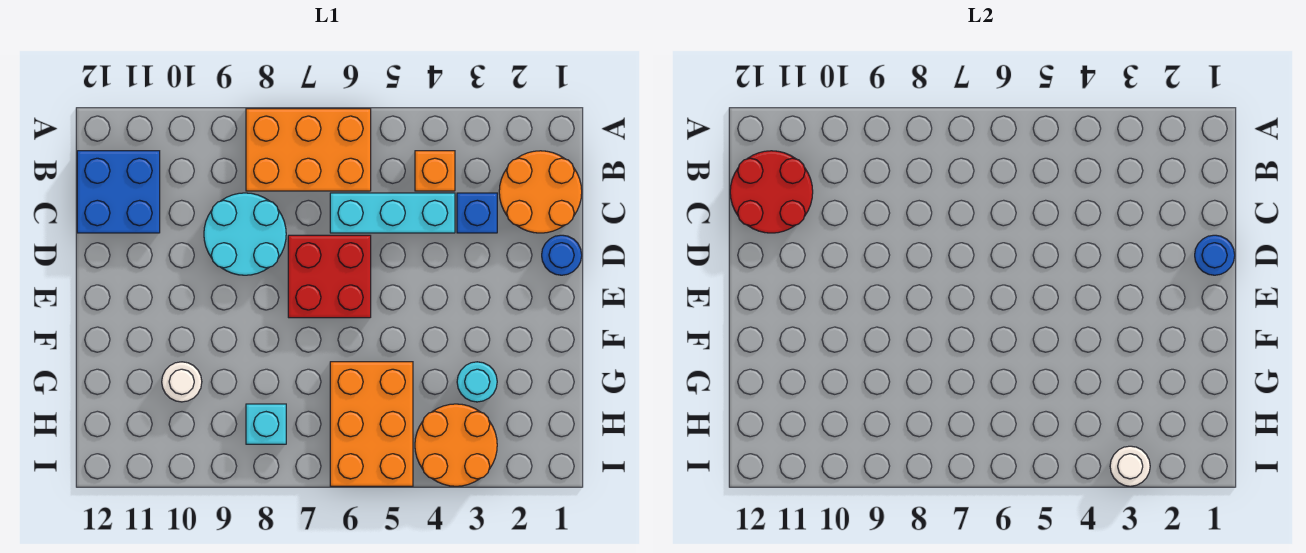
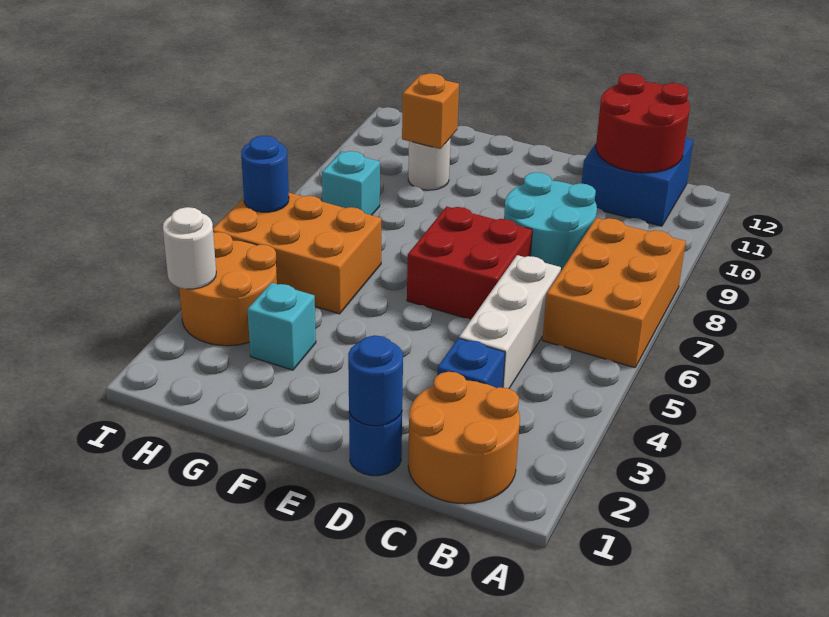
orange 1x1 brick [415,151,455,191] -> orange 1x1 brick moved to [402,73,459,149]
cyan 1x3 brick [330,193,455,233] -> white 1x3 brick [459,255,561,388]
cyan 1x1 round brick [457,362,497,402] -> cyan 1x1 brick [247,283,316,370]
none -> blue 1x1 round brick [241,136,289,212]

